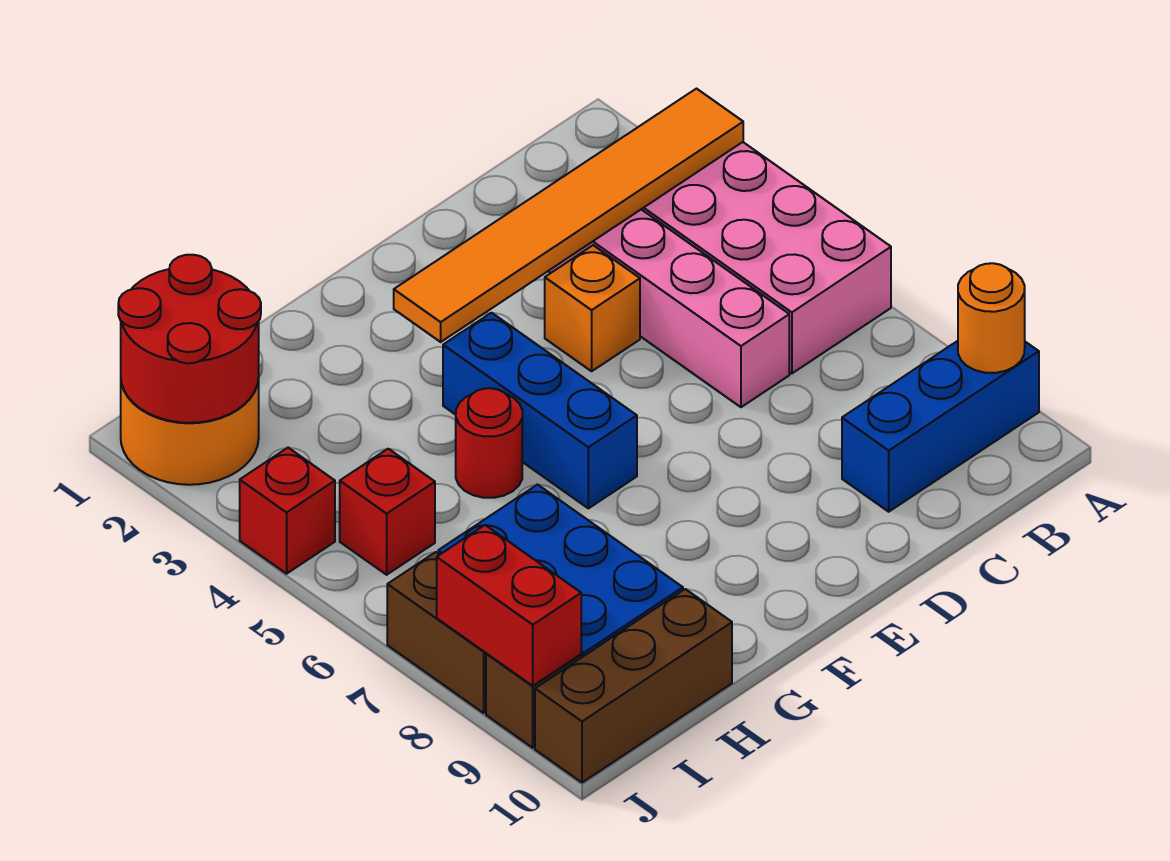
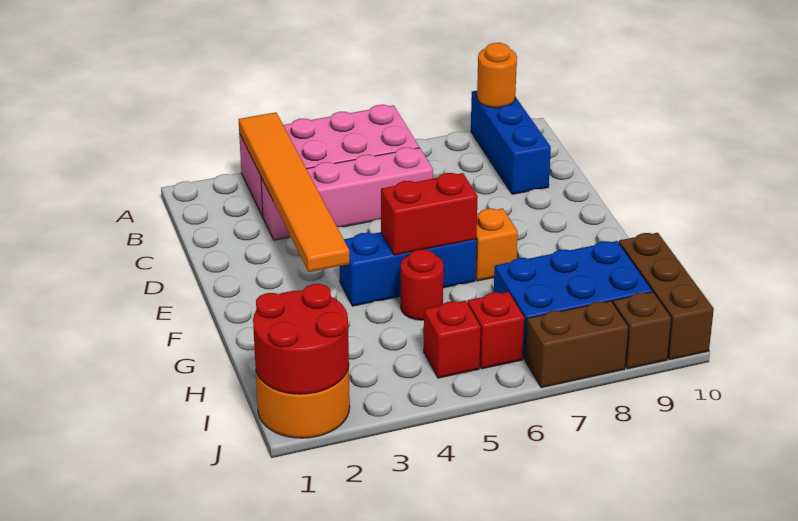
orange 1x1 brick [545,245,640,371] -> orange 1x1 brick moved to [475,208,518,281]
red 1x1 brick [240,448,335,574] -> red 1x1 brick moved to [467,292,524,369]
red 1x2 brick [437,525,581,686] -> red 1x2 brick moved to [381,173,478,255]

